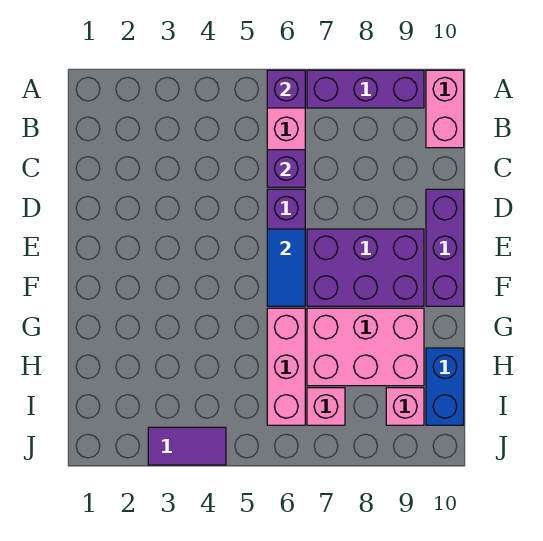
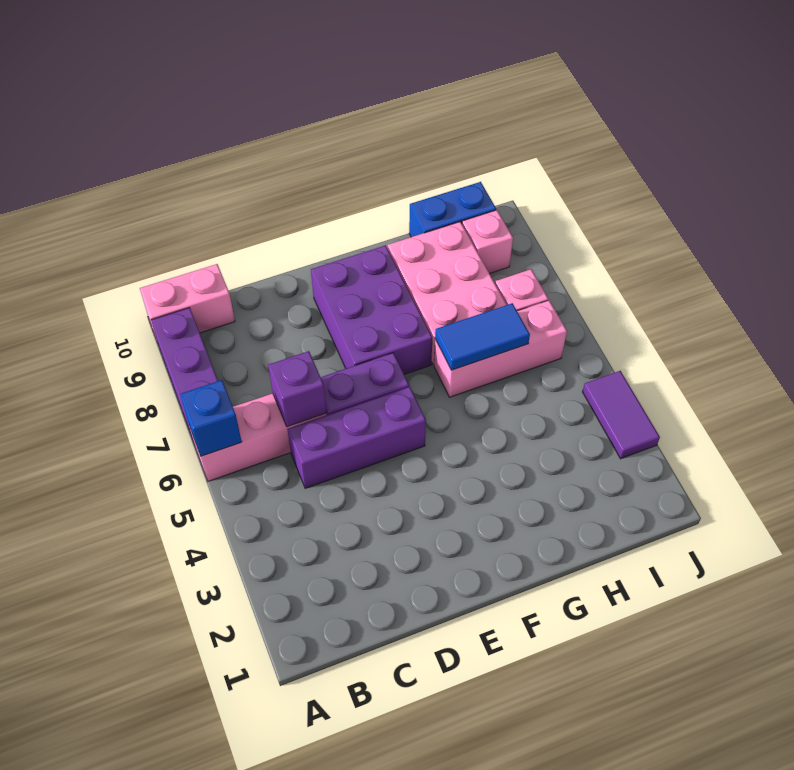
purple 1x1 brick [267,70,305,108] -> blue 1x1 brick [180,380,242,456]
purple 1x3 brick [426,189,464,306] -> purple 1x3 brick moved to [287,387,426,488]
blue 1x2 tile [267,229,305,306] -> blue 1x2 tile moved to [435,303,530,370]

